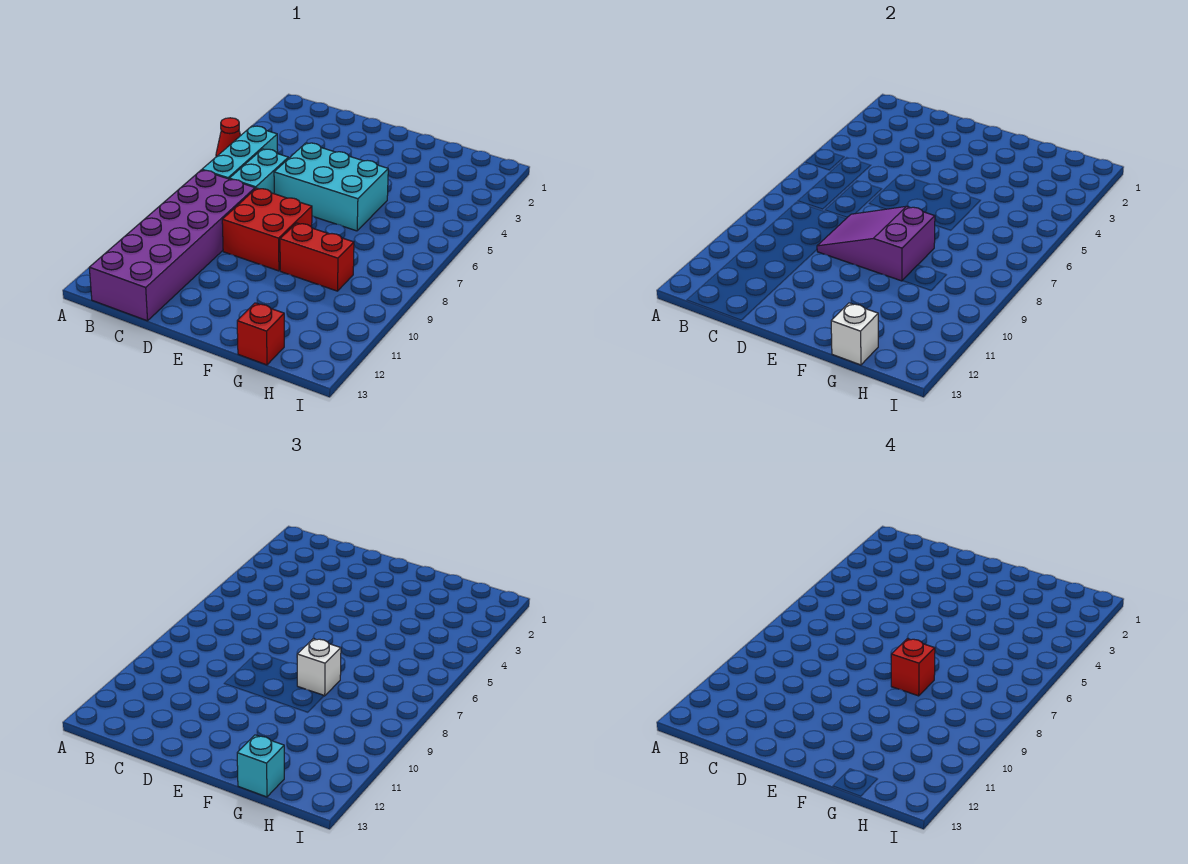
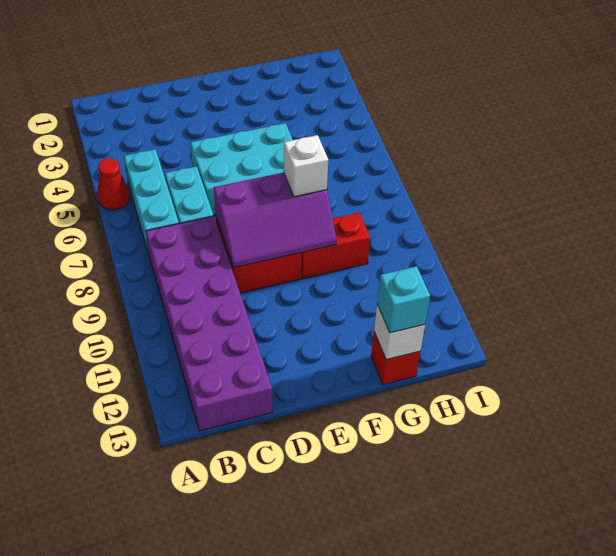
purple 2x3 slope [817,206,935,281] -> purple 2x3 slope turned to [214,172,337,268]
red 1x1 brick [891,639,935,696] -> none

